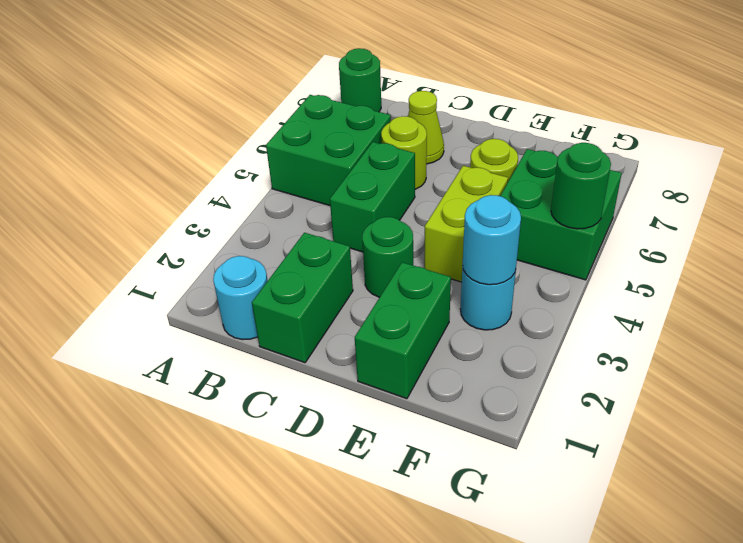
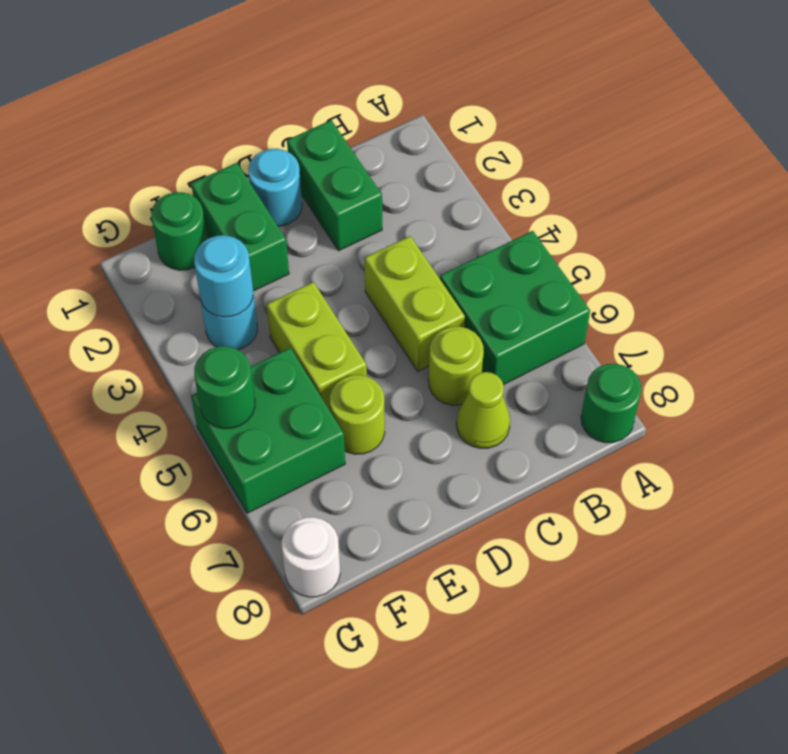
cyan 1x1 round brick [213,256,268,340] -> cyan 1x1 round brick moved to [248,149,302,226]
green 1x2 brick [330,142,415,252] -> lime 1x2 brick [365,236,465,371]
green 1x1 round brick [362,217,413,297] -> green 1x1 round brick moved to [151,192,207,270]
none -> white 1x1 round brick [282,517,340,597]

